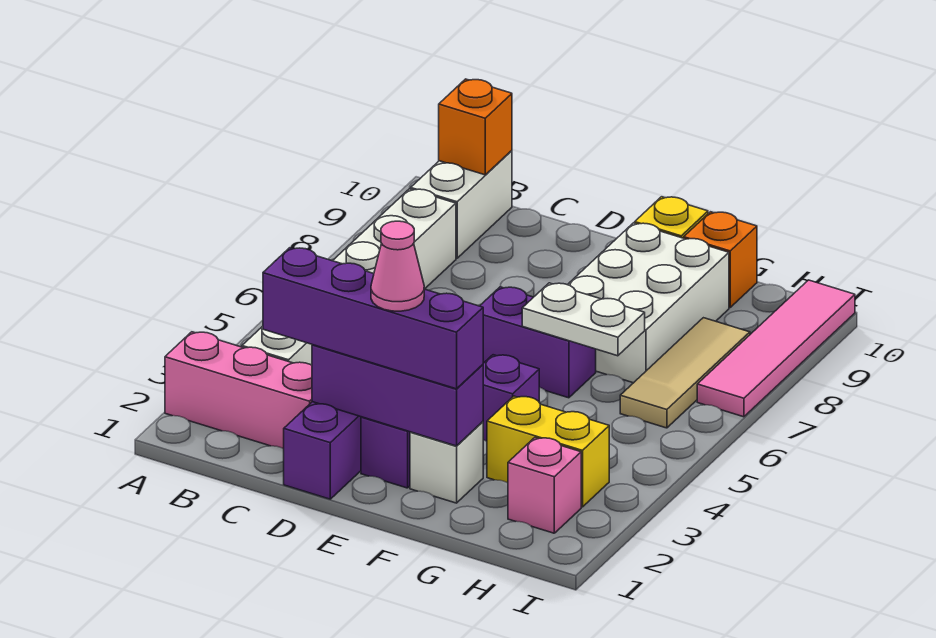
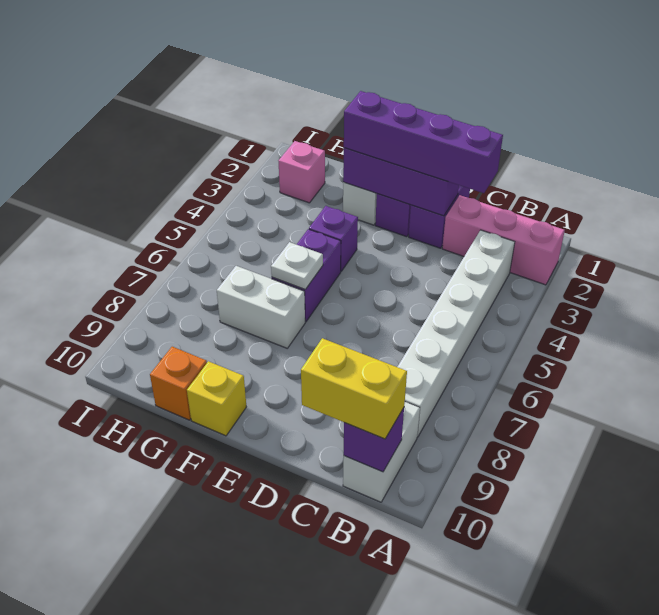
orange 1x1 brick [439,79,512,175] -> purple 1x1 brick [344,408,404,472]
pink 1x1 cone [371,221,424,311] -> none
purple 1x2 brick [480,287,596,398] -> purple 1x2 brick turned to [272,229,341,322]
white 1x2 plate [522,283,645,356] -> white 1x1 plate [271,242,323,289]
white 2x3 brick [568,223,729,383] -> white 1x2 brick [217,266,305,348]
yellow 1x2 brick [487,396,609,507] -> yellow 1x2 brick moved to [301,338,407,439]
tan 1x3 tile [620,318,750,428] -> none
pink 1x4 tile [697,280,855,417] -> none

